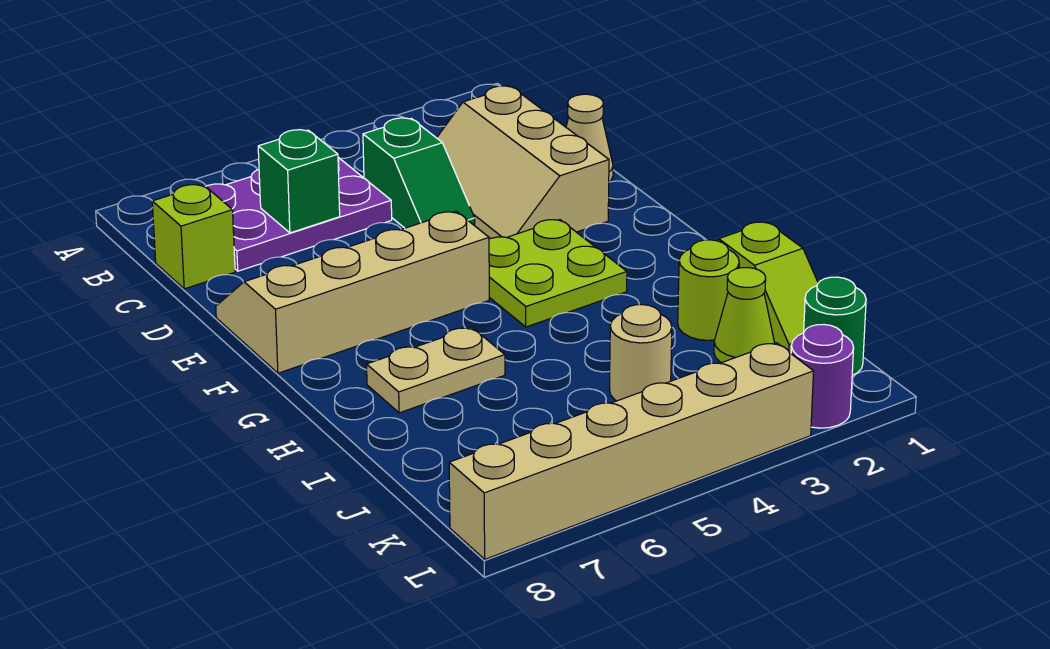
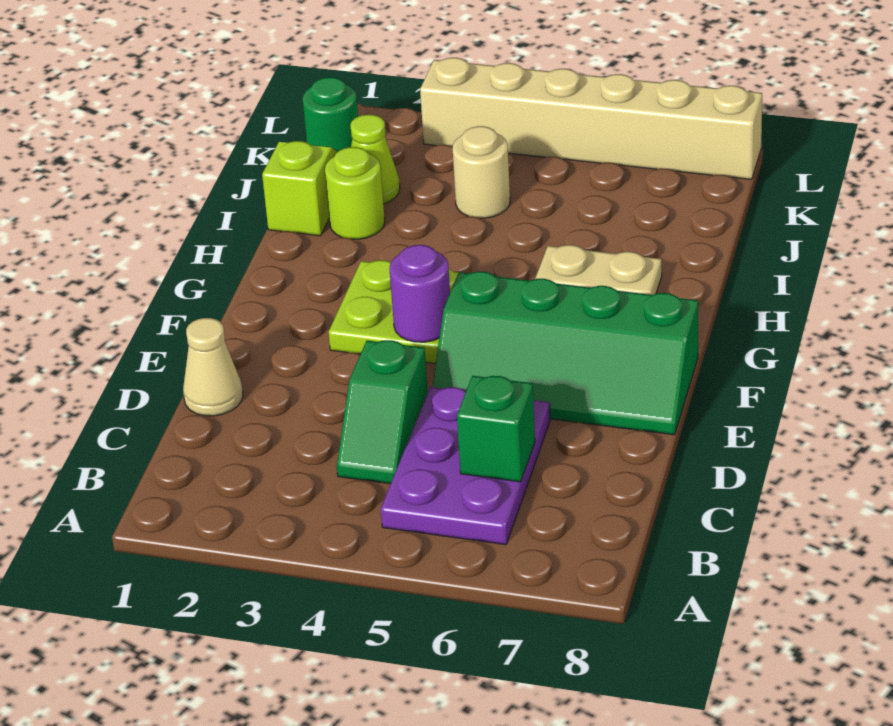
purple 2x3 plate [206,157,392,271] -> purple 2x3 plate turned to [381,387,550,545]
tan 2x3 slope [437,86,609,238] -> none
green 1x2 slope [363,118,475,228] -> green 1x2 slope turned to [337,340,428,484]
lime 1x1 brick [152,185,235,289] -> none
tan 2x4 slope [216,211,489,373] -> green 2x4 slope [432,272,698,435]
purple 1x1 round brick [791,324,854,428] -> purple 1x1 round brick moved to [389,245,450,342]

